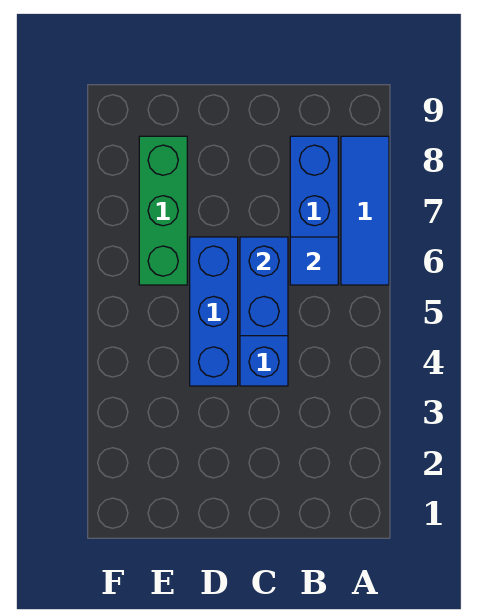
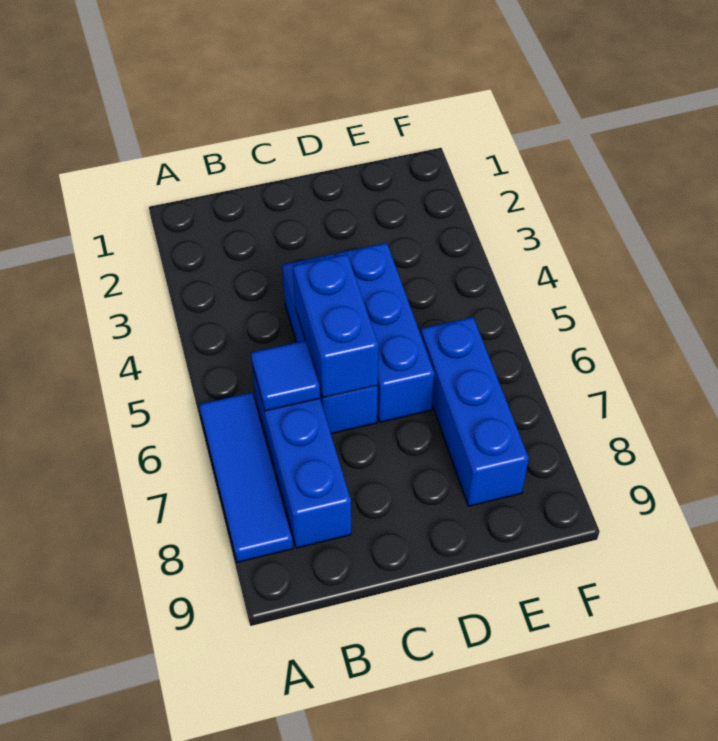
green 1x3 brick [139,136,187,285] -> blue 1x3 brick [421,317,529,506]

